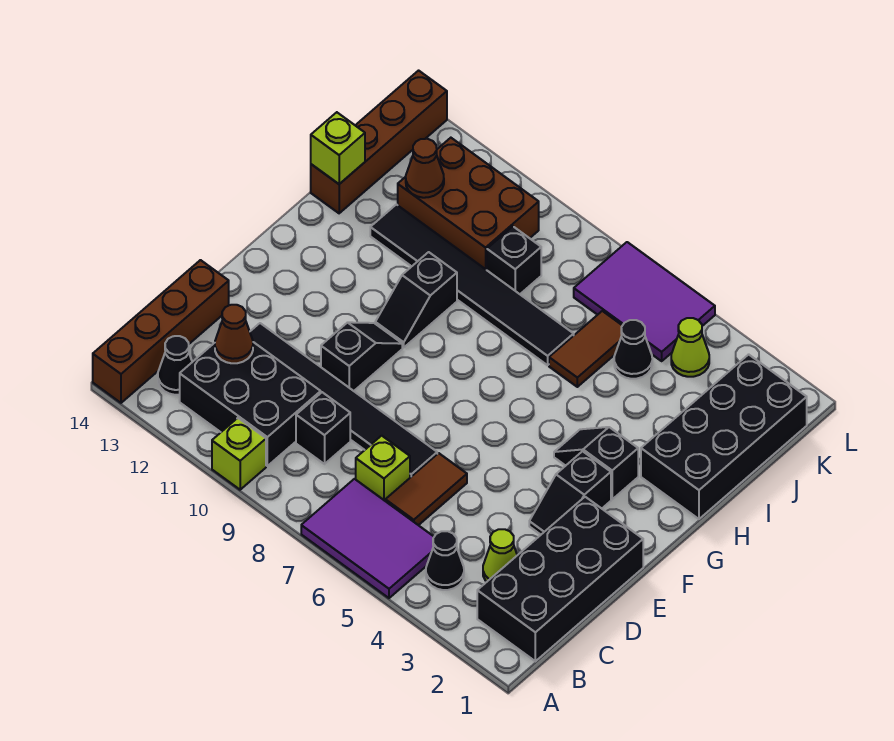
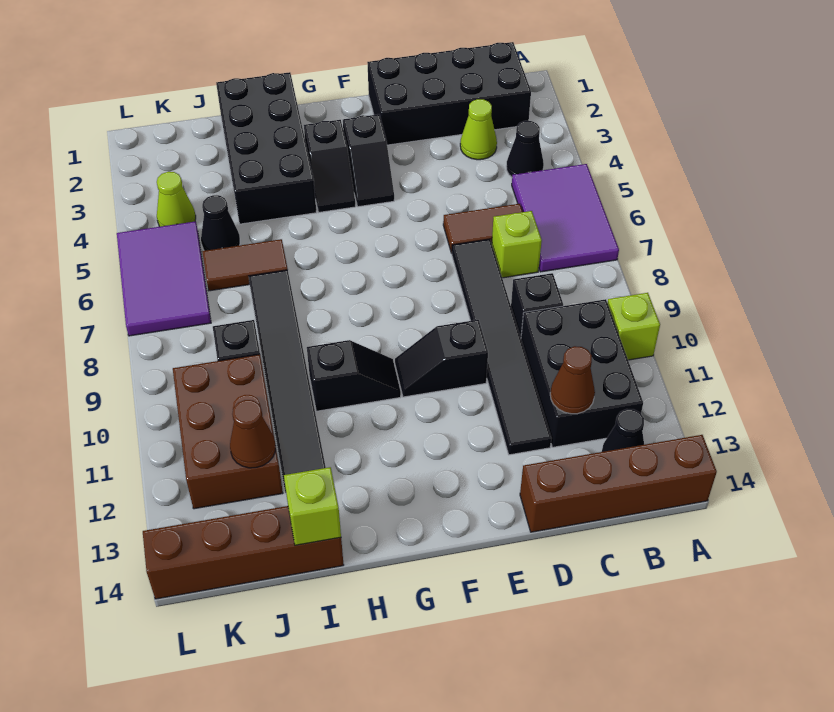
black 1x2 slope [529,451,611,535] -> black 1x2 slope turned to [343,114,394,207]
black 2x4 brick [641,354,807,519] -> black 2x4 brick turned to [216,72,316,224]

